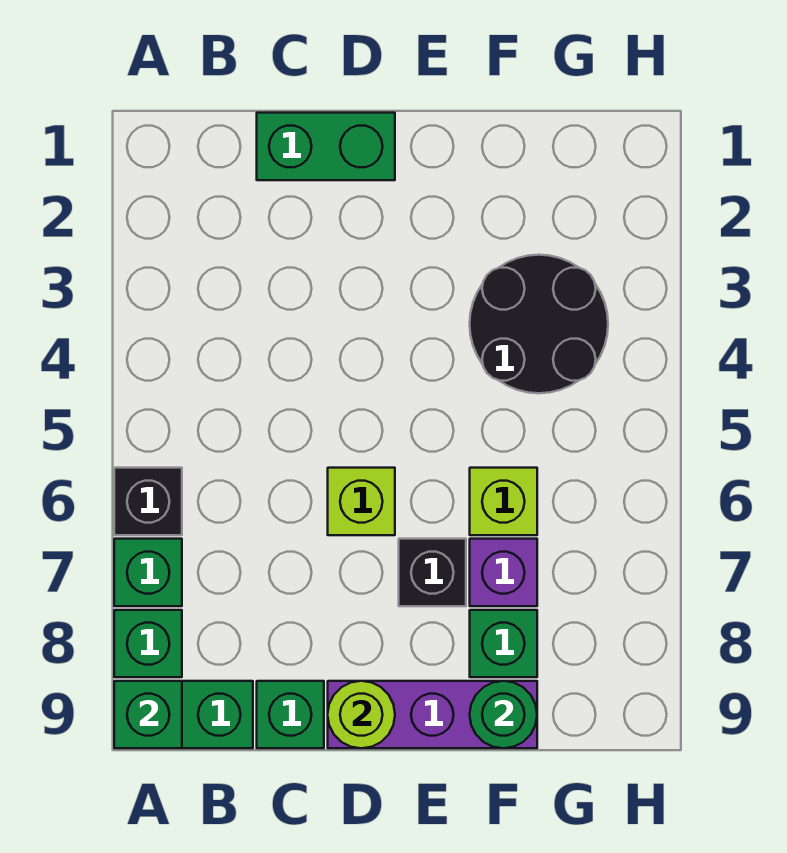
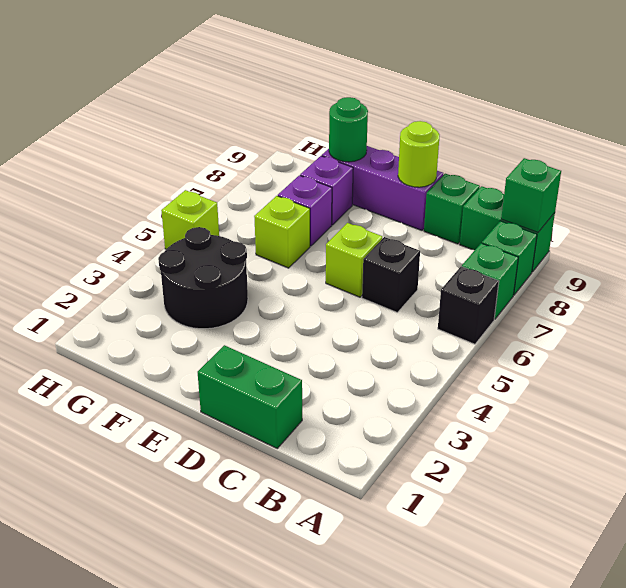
black 1x1 brick [399,539,466,606] -> black 1x1 brick moved to [362,237,420,313]
green 1x1 brick [470,610,537,677] -> purple 1x1 brick [300,156,353,225]
none -> lime 1x1 brick [161,190,219,249]

